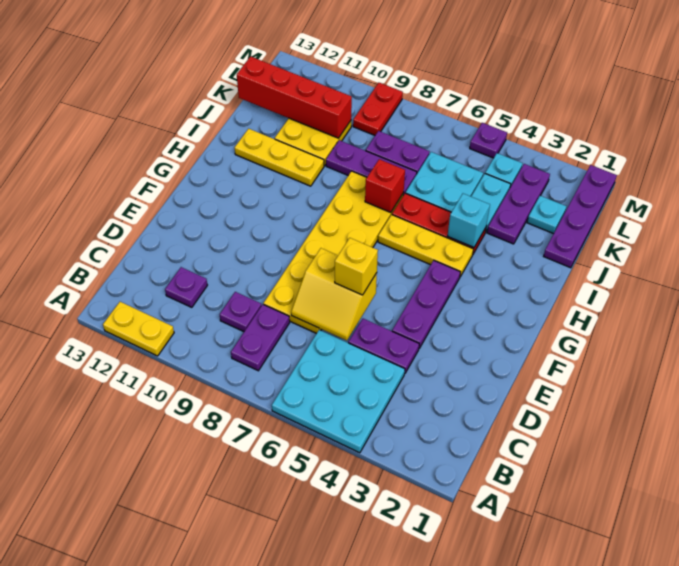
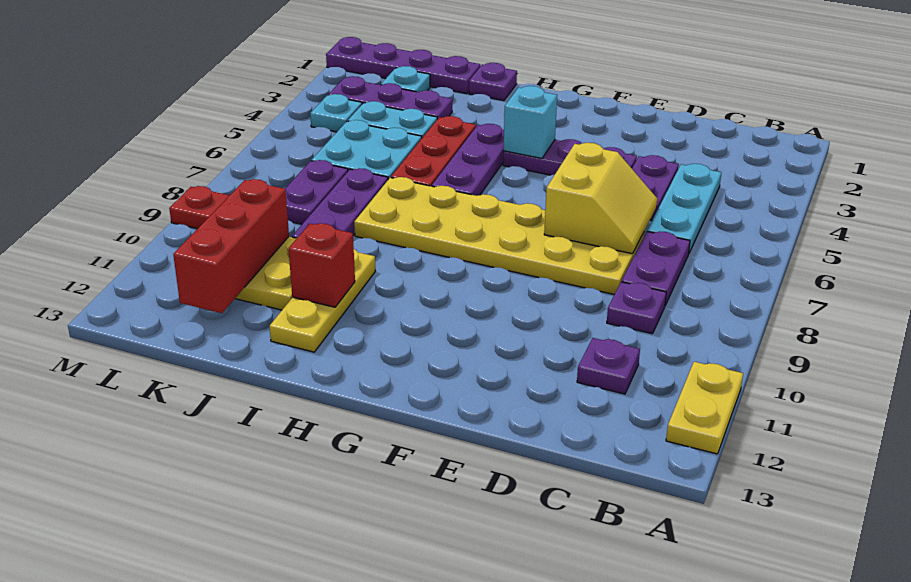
cyan 3x3 plate [272,330,405,453] -> cyan 1x3 plate [647,164,721,253]
purple 1x2 plate [231,304,290,371] -> purple 1x2 plate turned to [622,231,690,305]
yellow 1x1 brick [335,238,378,295] -> none
yellow 1x3 plate [378,215,473,277] -> purple 1x3 plate [432,124,504,196]
cyan 1x1 brick [448,194,490,247] -> cyan 1x1 brick moved to [504,86,557,158]
red 1x1 brick [365,159,405,213] -> red 1x1 brick moved to [289,223,355,307]
red 1x4 brick [237,56,352,138] -> red 1x3 brick [173,179,289,313]
purple 1x1 plate [470,123,507,158] -> purple 1x1 plate moved to [469,63,517,101]

